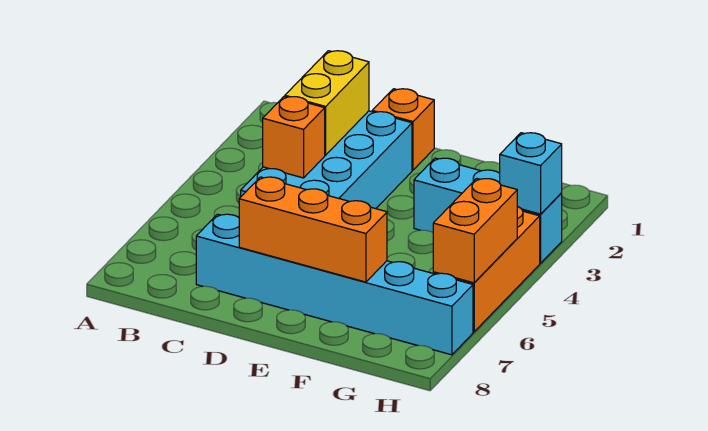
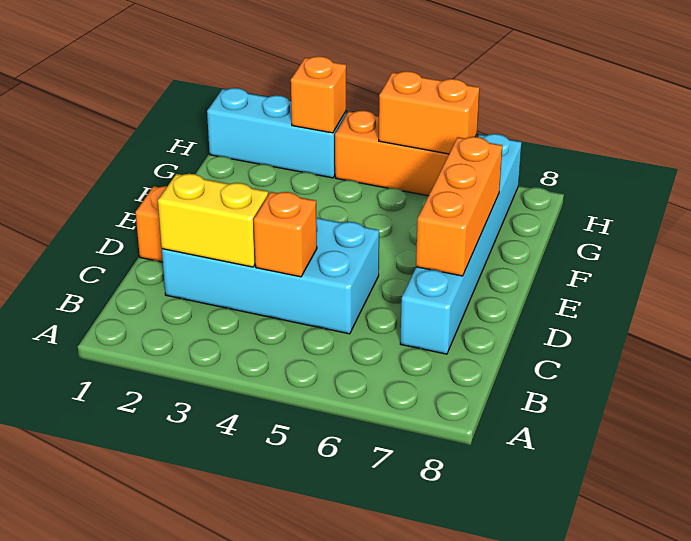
cyan 1x3 brick [414,158,562,263] -> cyan 1x3 brick turned to [207,88,346,178]
cyan 1x1 brick [500,133,562,214] -> orange 1x1 brick [291,56,346,133]

